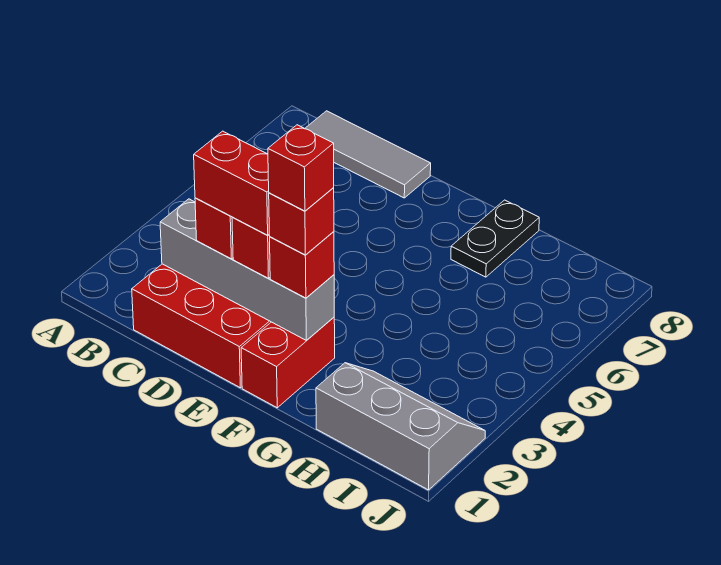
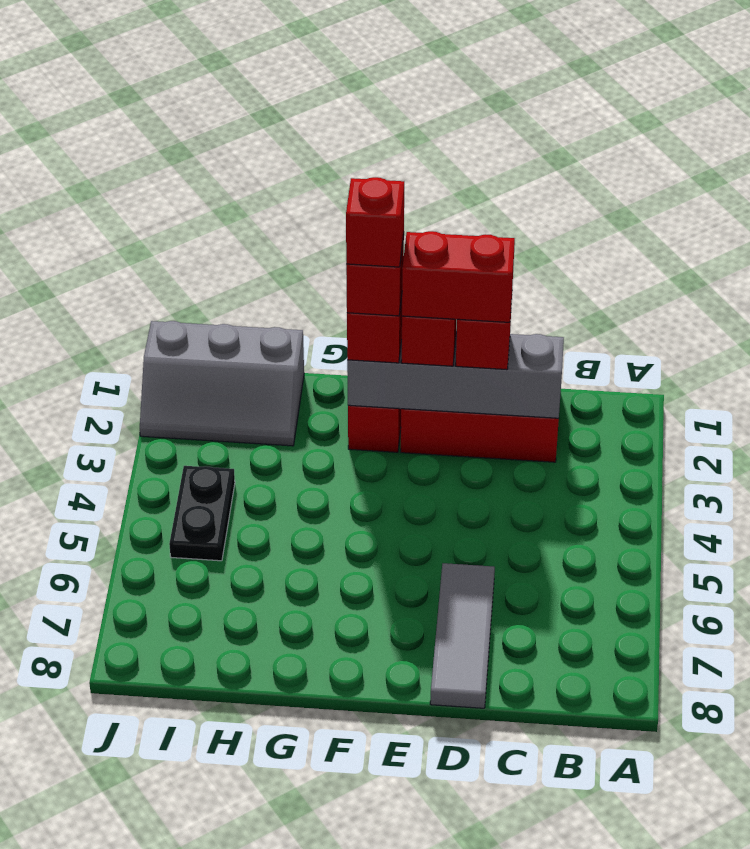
grey 1x3 tile [305,111,431,198] -> grey 1x3 tile turned to [430,563,495,708]
black 1x2 plate [451,200,539,277] -> black 1x2 plate moved to [169,466,235,561]

